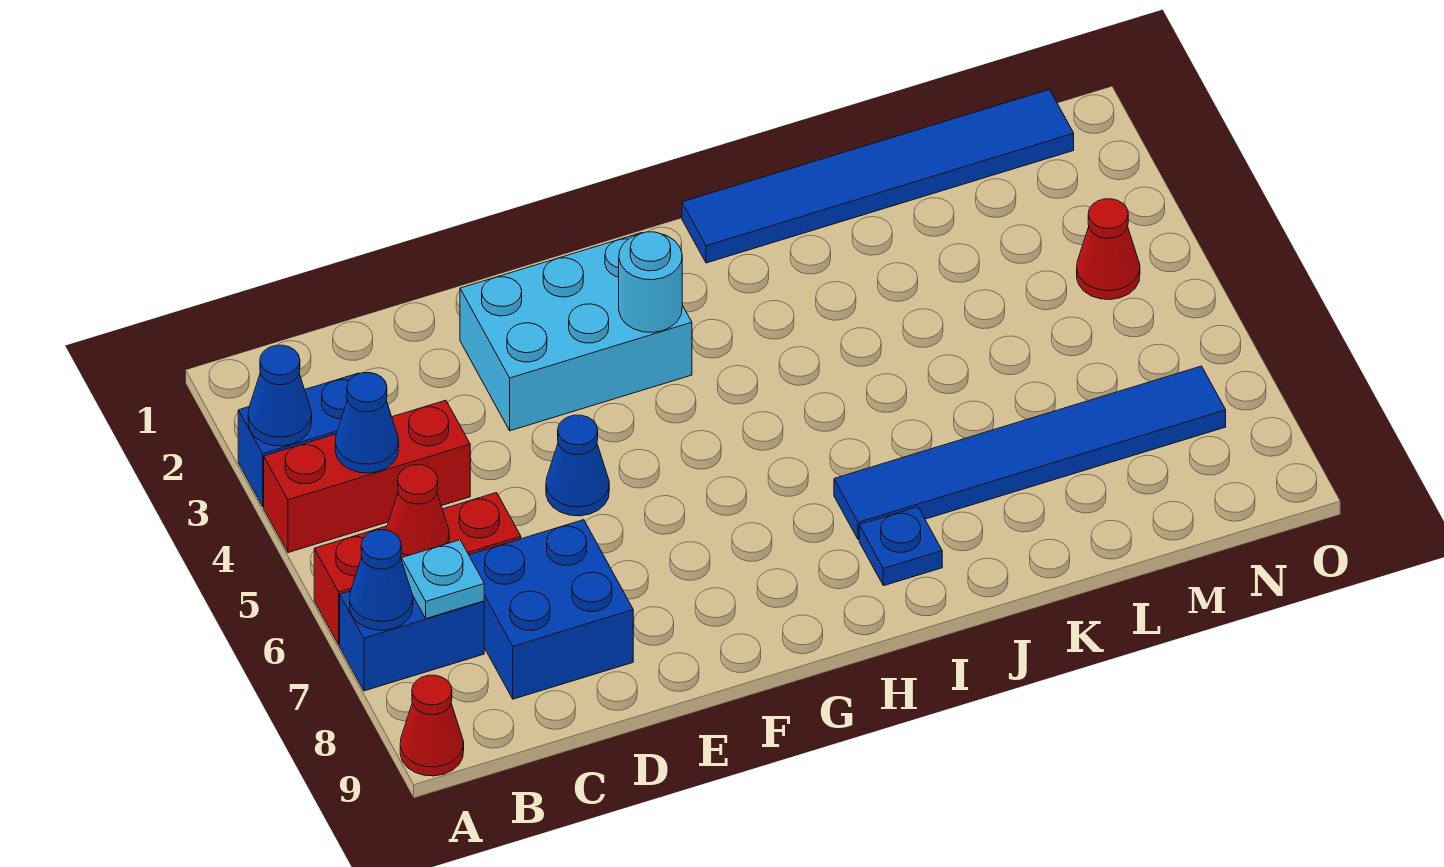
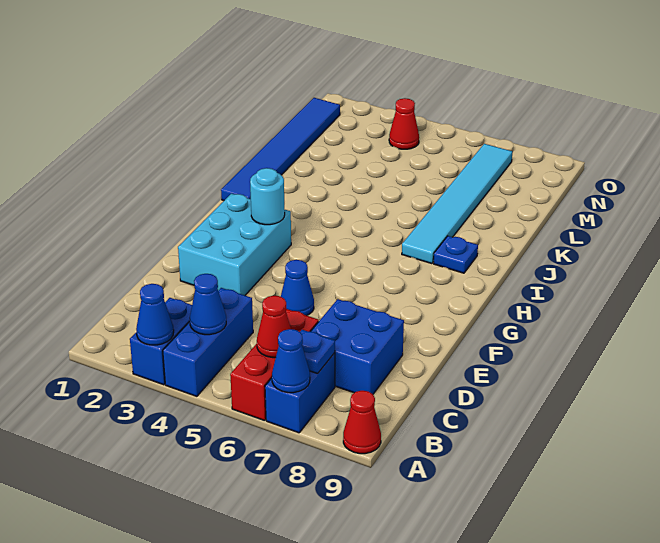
red 1x3 brick [264,400,470,553] -> blue 1x3 brick [163,288,253,396]
cyan 1x1 plate [402,540,484,619] -> blue 1x1 plate [300,330,335,374]
blue 1x6 tile [834,366,1226,540] -> cyan 1x6 tile [402,144,512,264]

